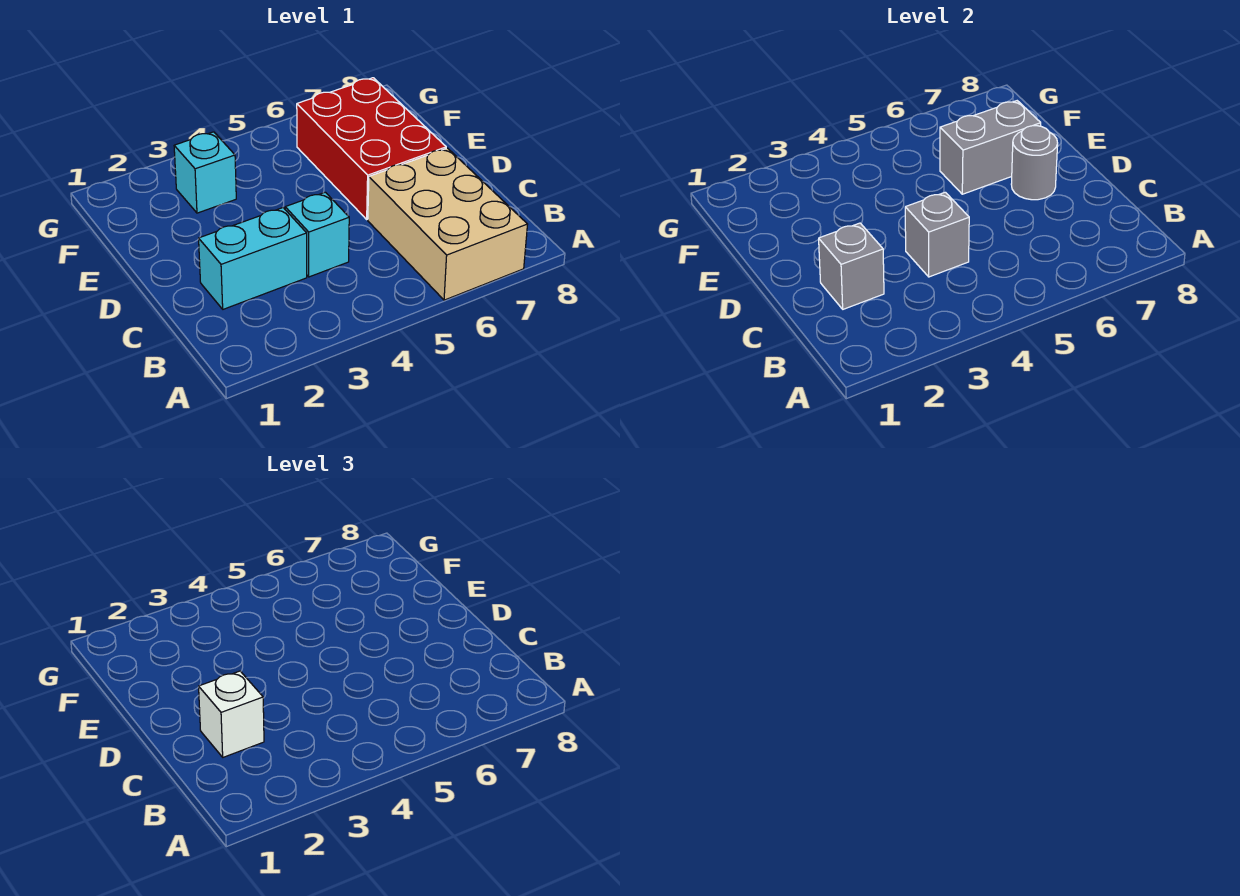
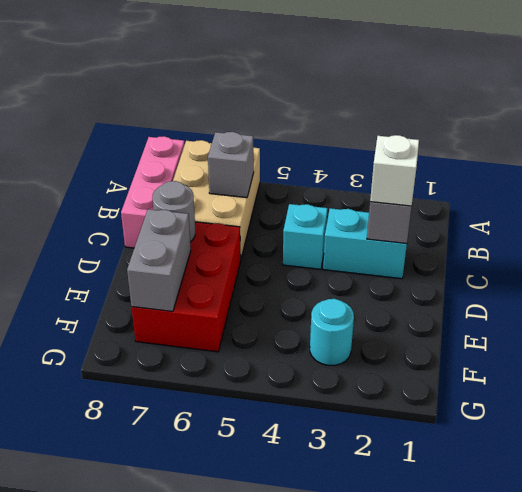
none -> pink 1x3 brick [121,136,185,248]
grey 1x1 brick [905,192,969,277] -> grey 1x1 brick moved to [208,132,254,198]
grey 1x2 brick [940,101,1041,194] -> grey 1x2 brick turned to [127,209,191,312]
cyan 1x1 brick [174,132,236,213] -> cyan 1x1 round brick [310,299,354,365]

